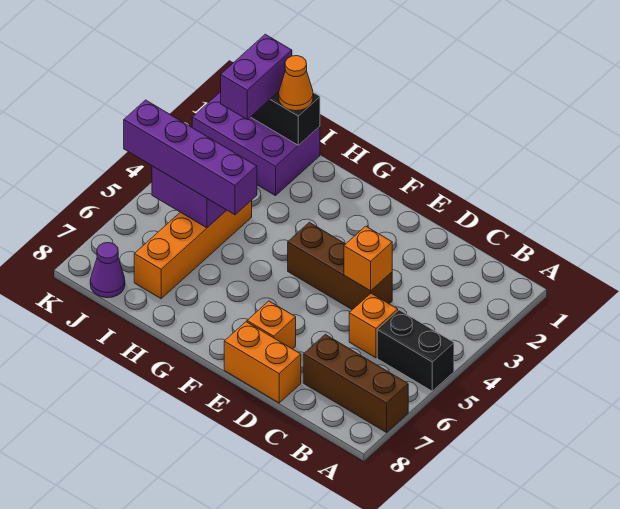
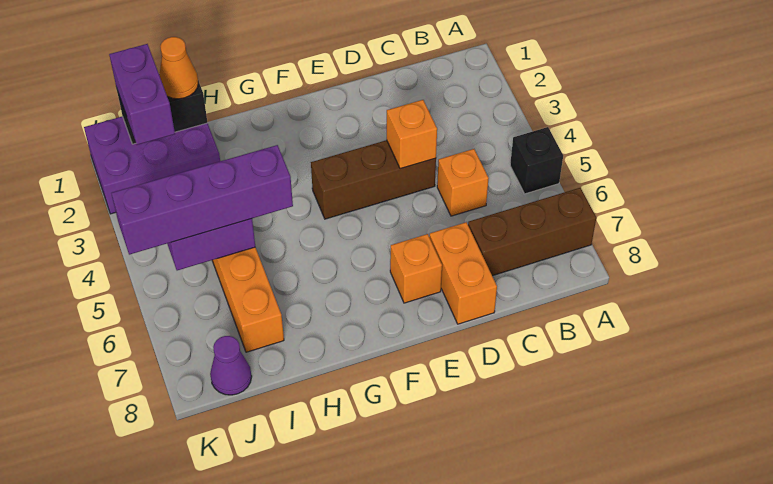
black 1x2 brick [377,310,454,391] -> black 1x1 brick [510,127,563,194]
orange 1x2 brick [224,322,301,403] -> orange 1x2 brick turned to [429,222,497,324]

